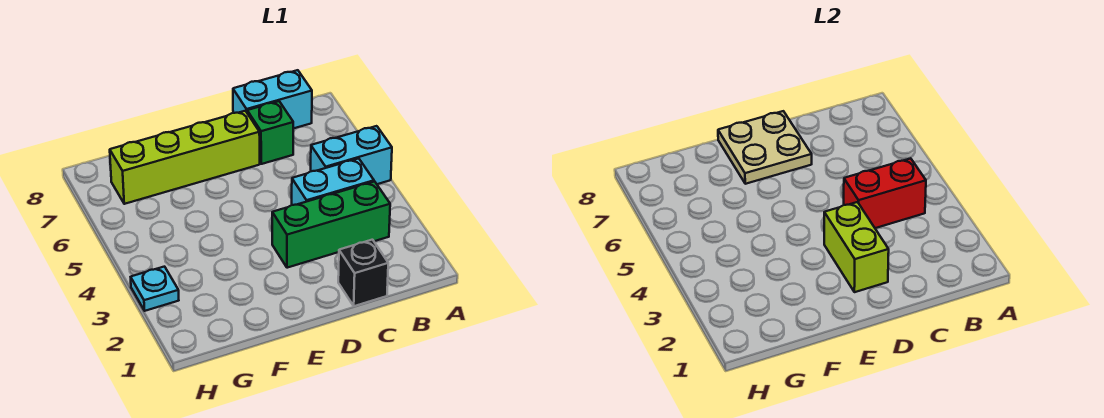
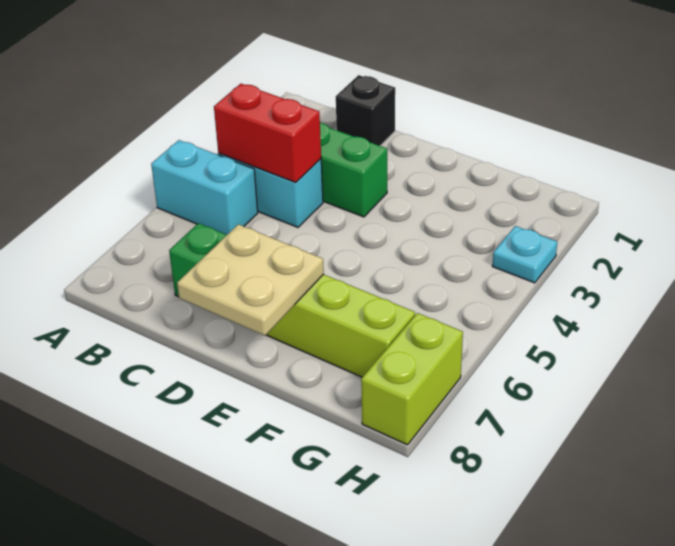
cyan 1x2 brick [233,70,312,129] -> none
lime 1x2 brick [824,202,889,292] -> lime 1x2 brick moved to [361,313,463,445]

